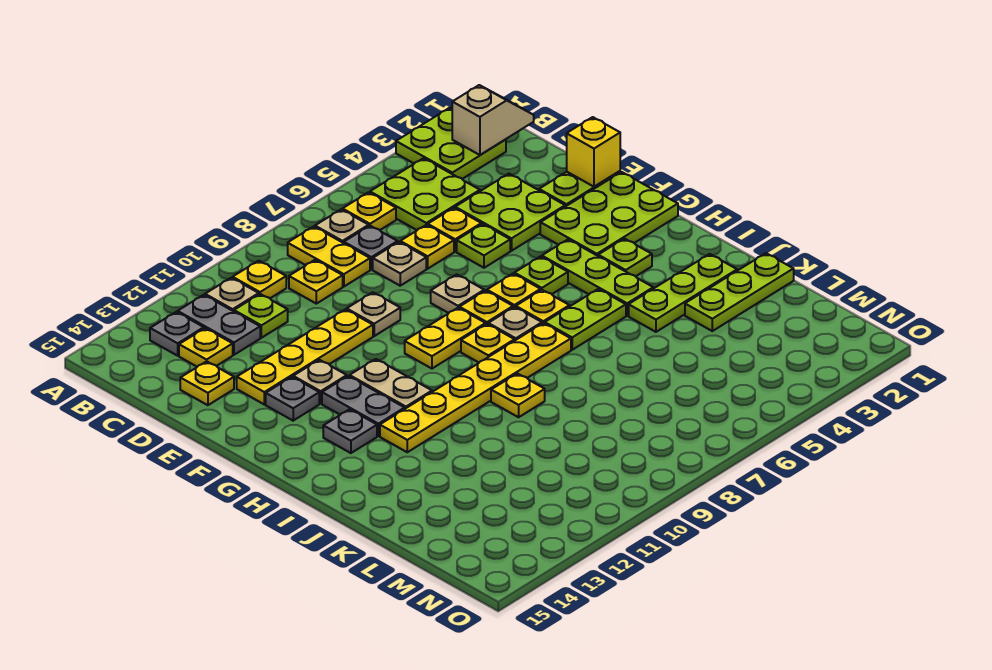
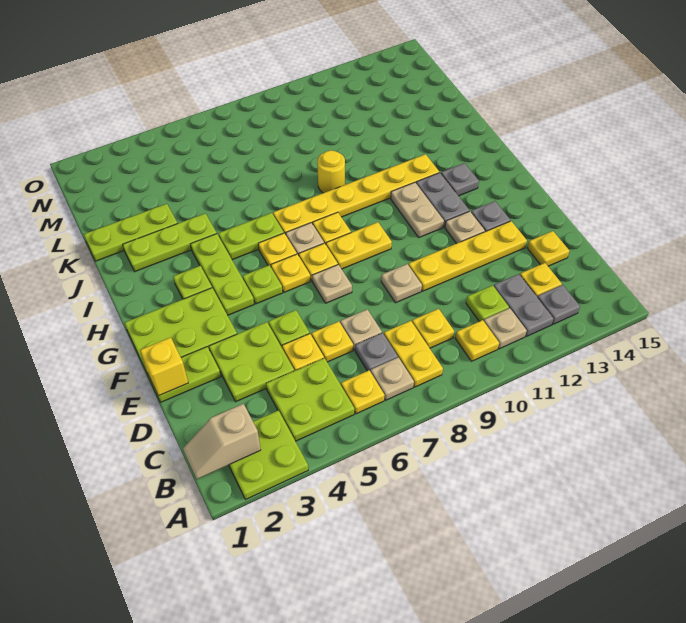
yellow 1x1 plate [491,373,545,417] -> yellow 1x1 round brick [317,150,345,193]

